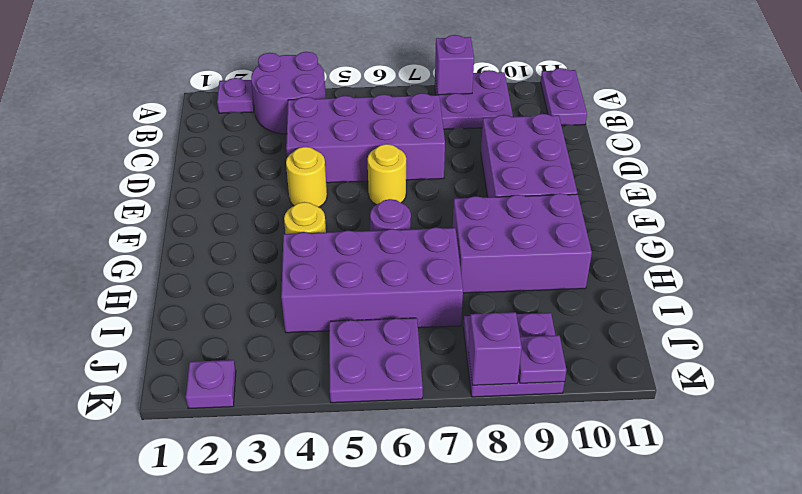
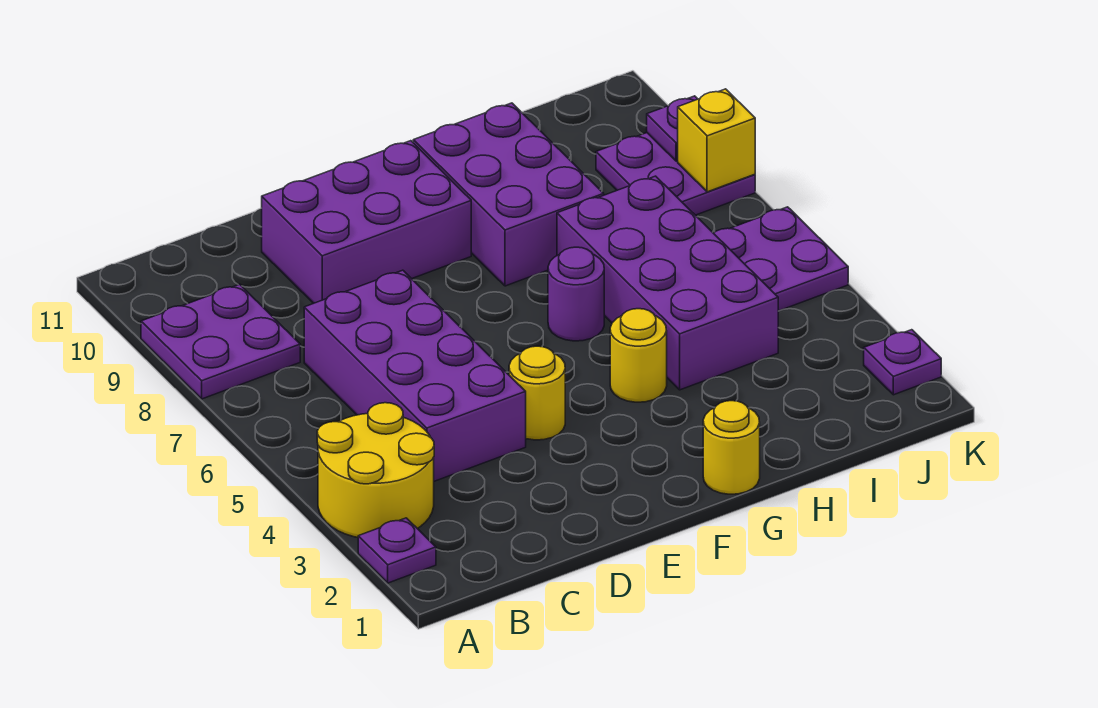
purple 2x2 round brick [251,52,326,134] -> yellow 2x2 round brick [317,403,434,537]
purple 1x1 brick [435,35,474,95] -> none
purple 1x2 plate [541,68,587,125] -> none
yellow 1x1 round brick [368,144,406,205] -> yellow 1x1 round brick moved to [703,401,760,494]
purple 1x1 brick [468,312,522,385] -> yellow 1x1 brick [678,89,755,192]

